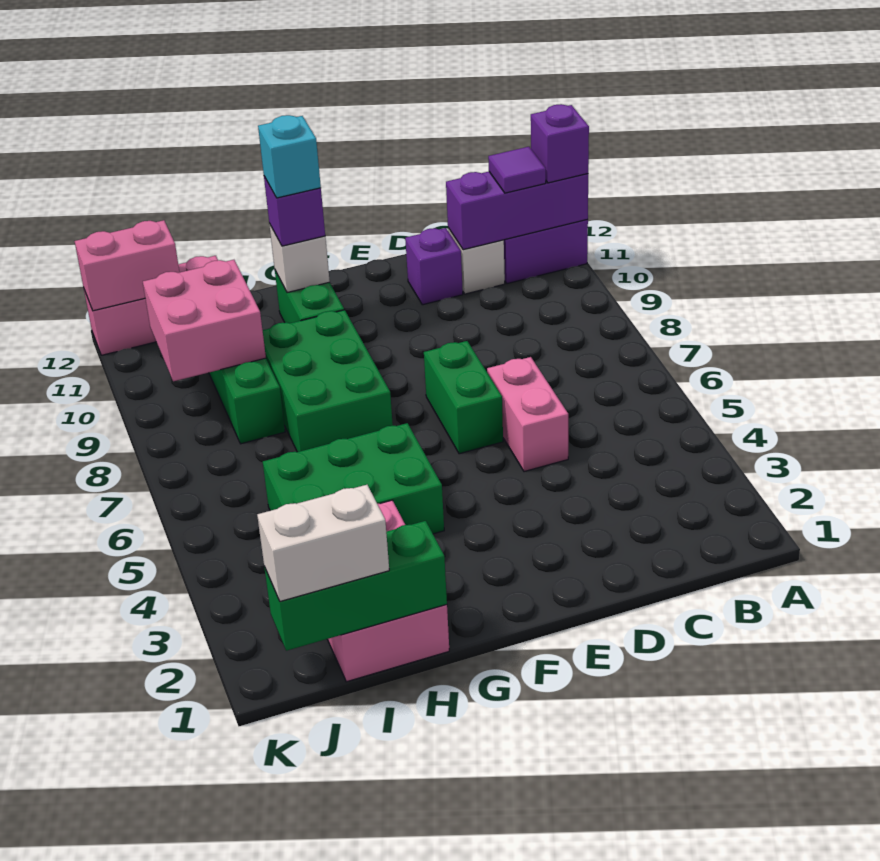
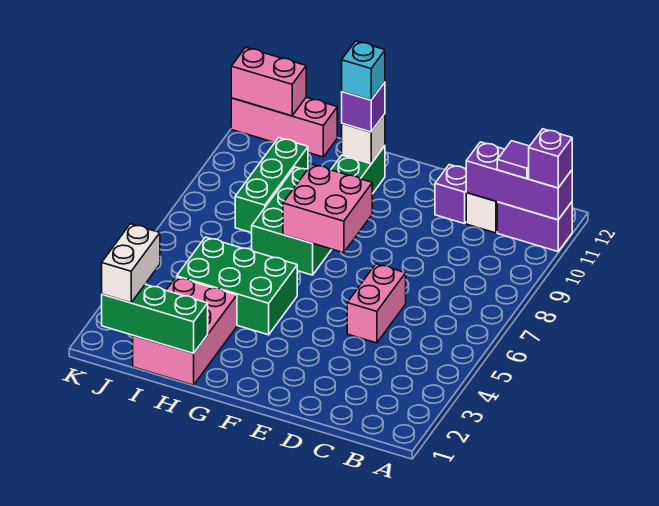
green 1x2 brick [424,341,503,454] -> none
white 1x2 brick [257,485,389,601] -> white 1x2 brick turned to [102,224,160,303]
pink 2x2 brick [143,260,266,381] -> pink 2x2 brick moved to [283,164,372,253]

